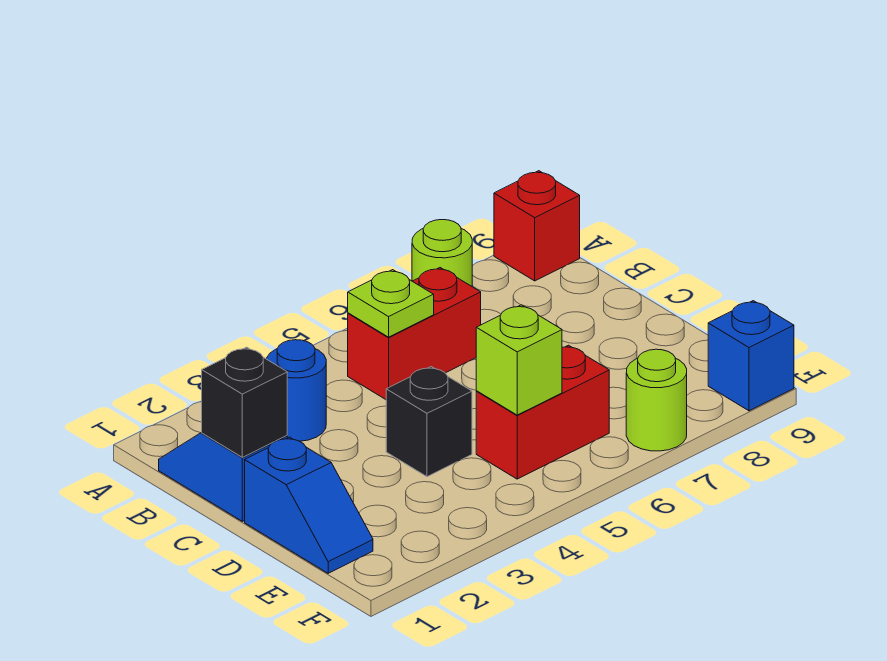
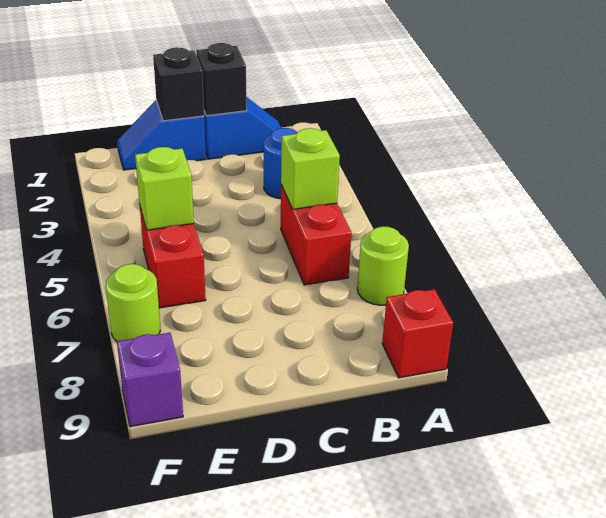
lime 1x1 plate [348,270,434,337] -> lime 1x1 brick [281,128,340,209]
black 1x1 brick [386,367,472,477] -> black 1x1 brick moved to [153,47,204,121]
blue 1x1 brick [708,301,794,411] -> purple 1x1 brick [117,333,183,427]

